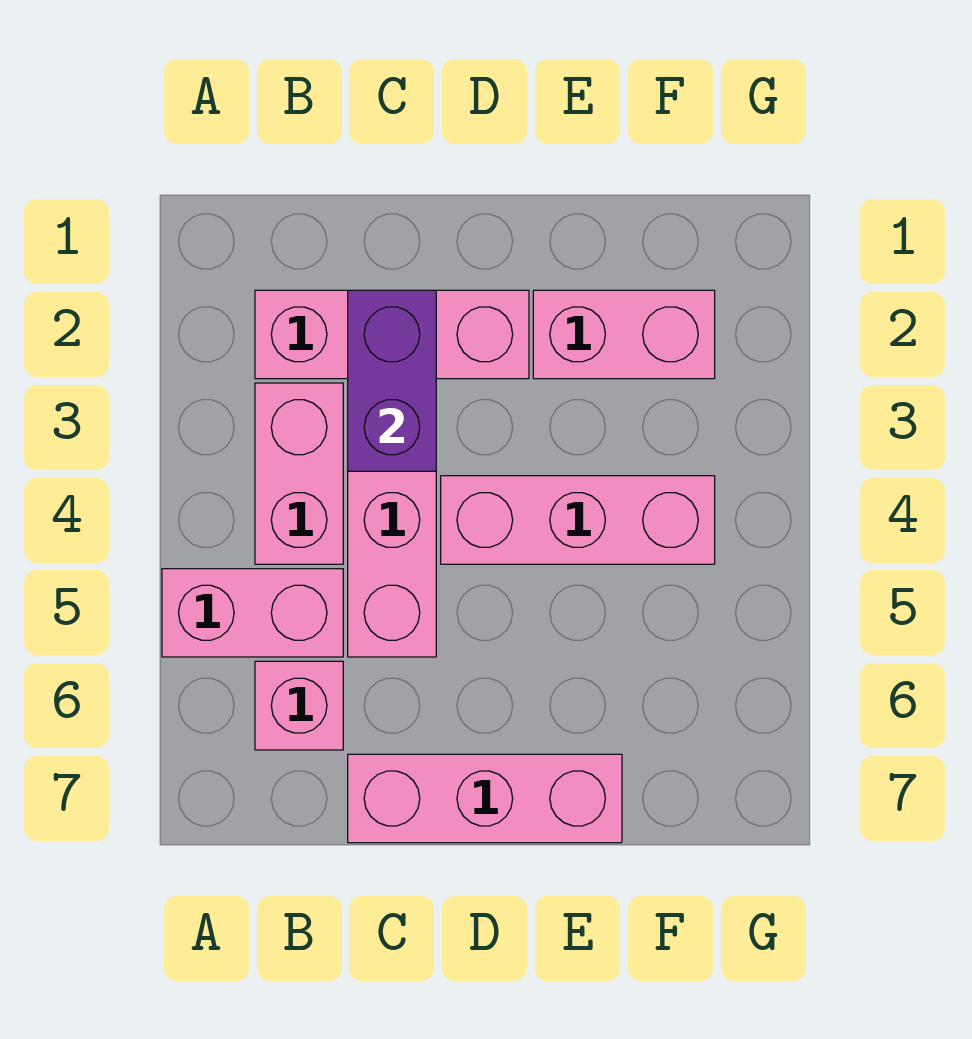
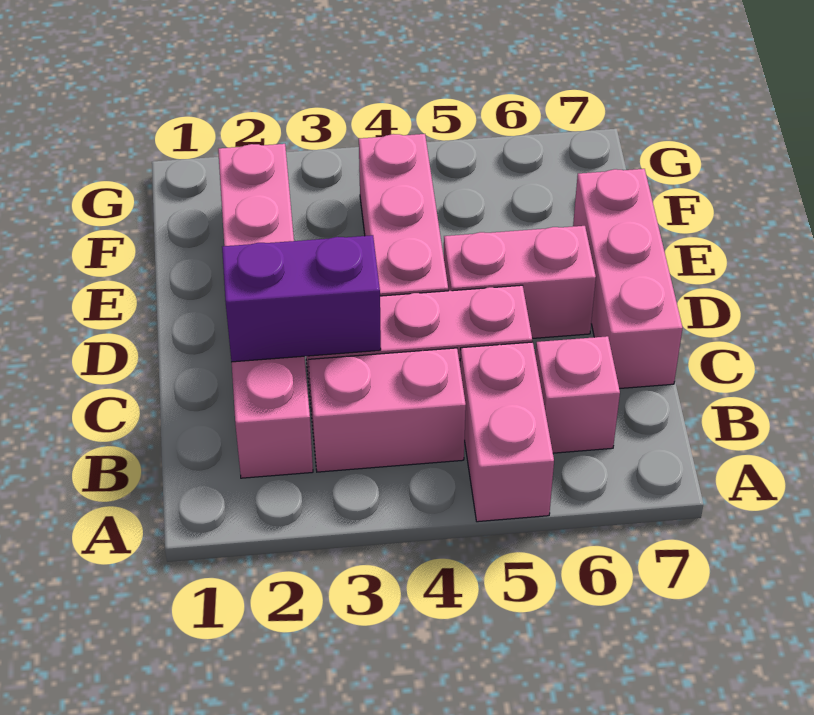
none -> pink 1x2 brick [444,226,596,338]

